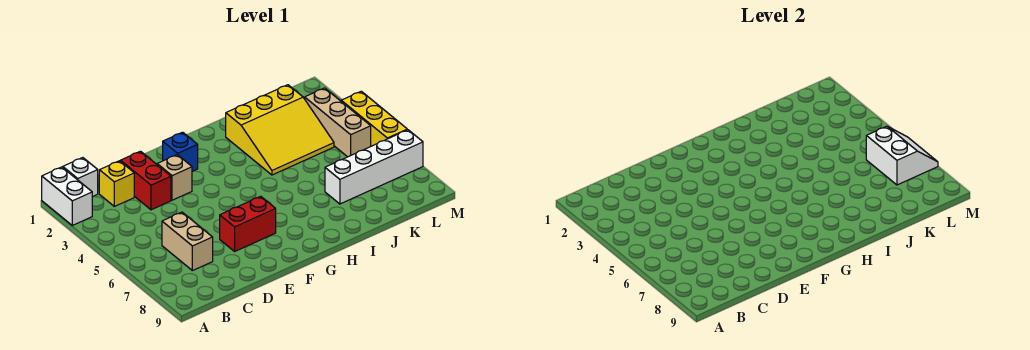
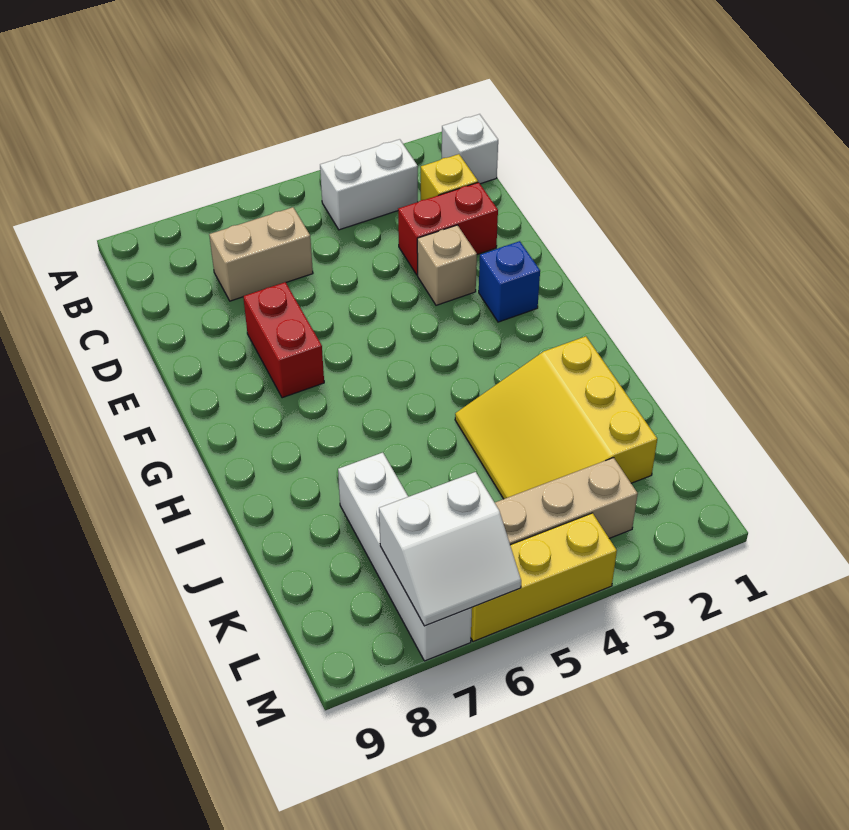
white 1x2 brick [42,167,92,225] -> white 1x2 brick moved to [320,139,418,230]

